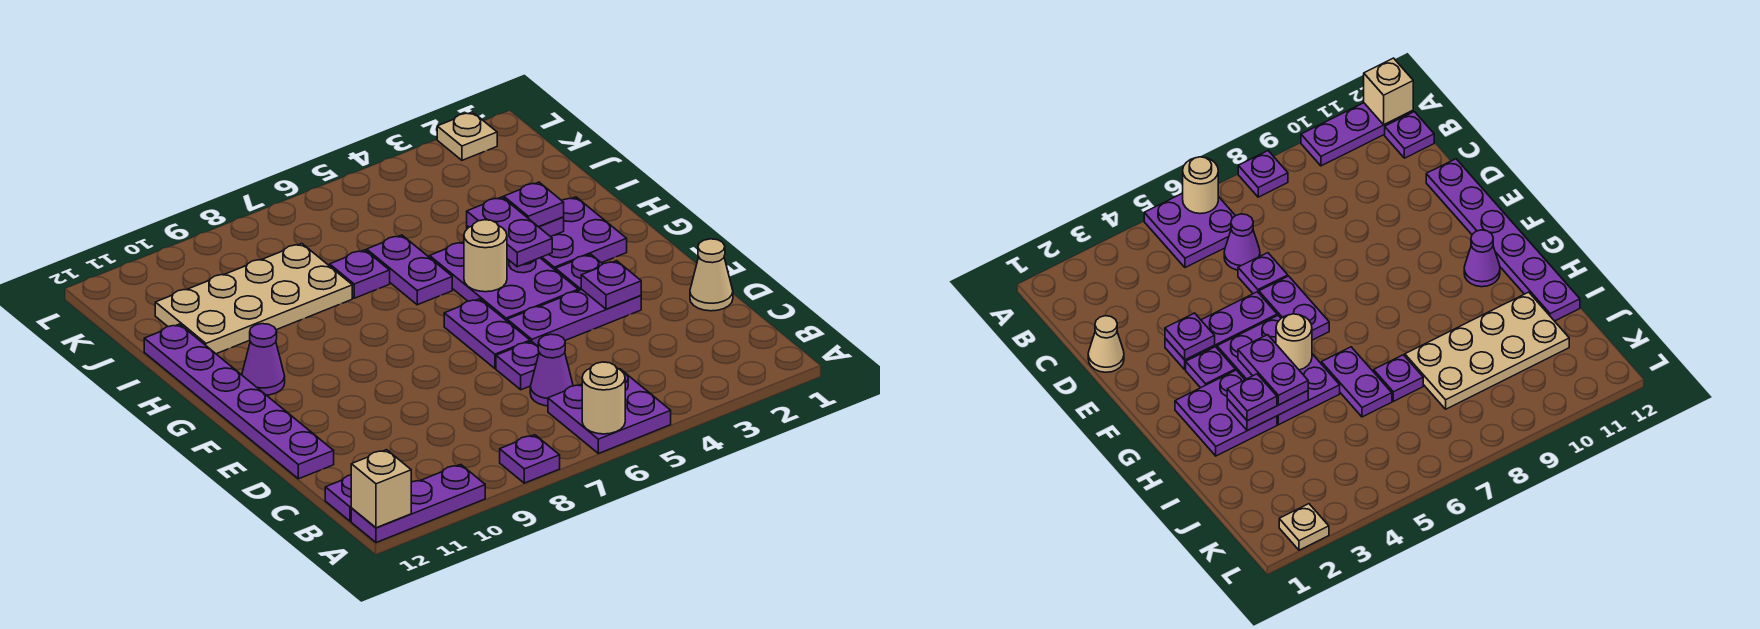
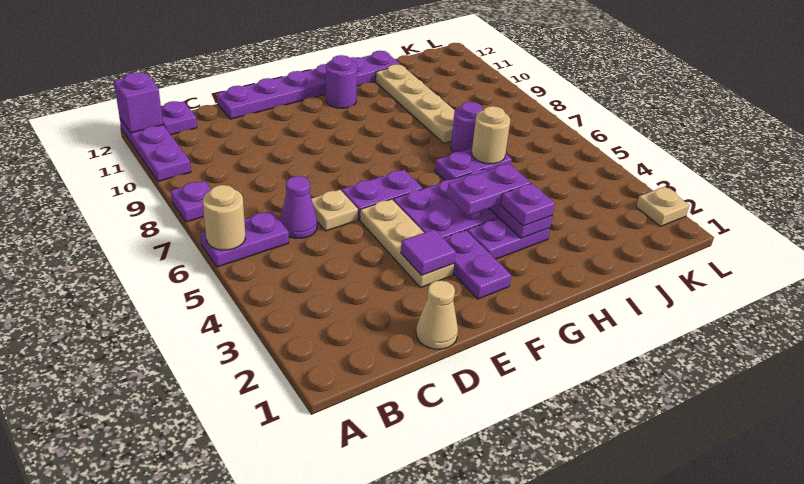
purple 2x2 plate [548,369,671,454] -> purple 1x2 plate [201,211,289,267]
tan 1x1 brick [351,450,411,528] -> purple 1x1 brick [114,73,163,133]
purple 1x1 plate [496,341,539,390] -> tan 1x1 plate [312,190,358,231]
purple 1x3 plate [507,289,641,346] -> tan 1x3 plate [360,199,454,288]
purple 1x1 plate [581,261,641,309] -> purple 1x1 tile [401,230,456,275]
purple 1x1 plate [556,254,602,291] -> purple 1x2 plate [443,230,511,299]
purple 2x2 plate [541,197,627,270] -> purple 1x2 plate [467,218,550,259]
tan 1x1 round brick [464,220,507,292] -> tan 1x1 round brick moved to [472,106,510,164]
purple 1x1 cone [242,324,285,395] -> purple 1x1 round brick [326,55,357,108]
purple 1x1 plate [330,250,390,298] -> purple 1x1 round brick [451,102,484,152]
tan 2x4 plate [155,244,352,354] -> tan 1x4 plate [376,64,455,143]

